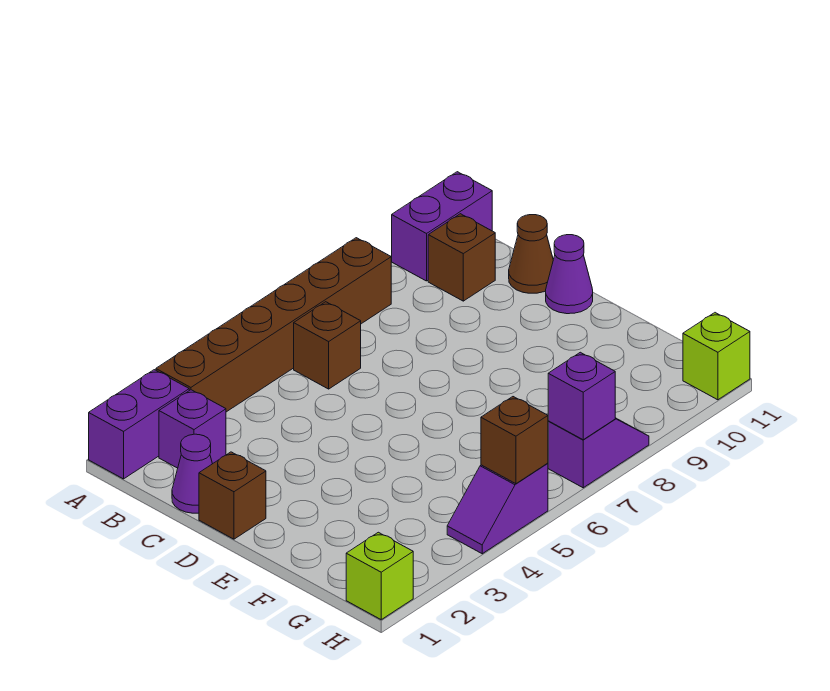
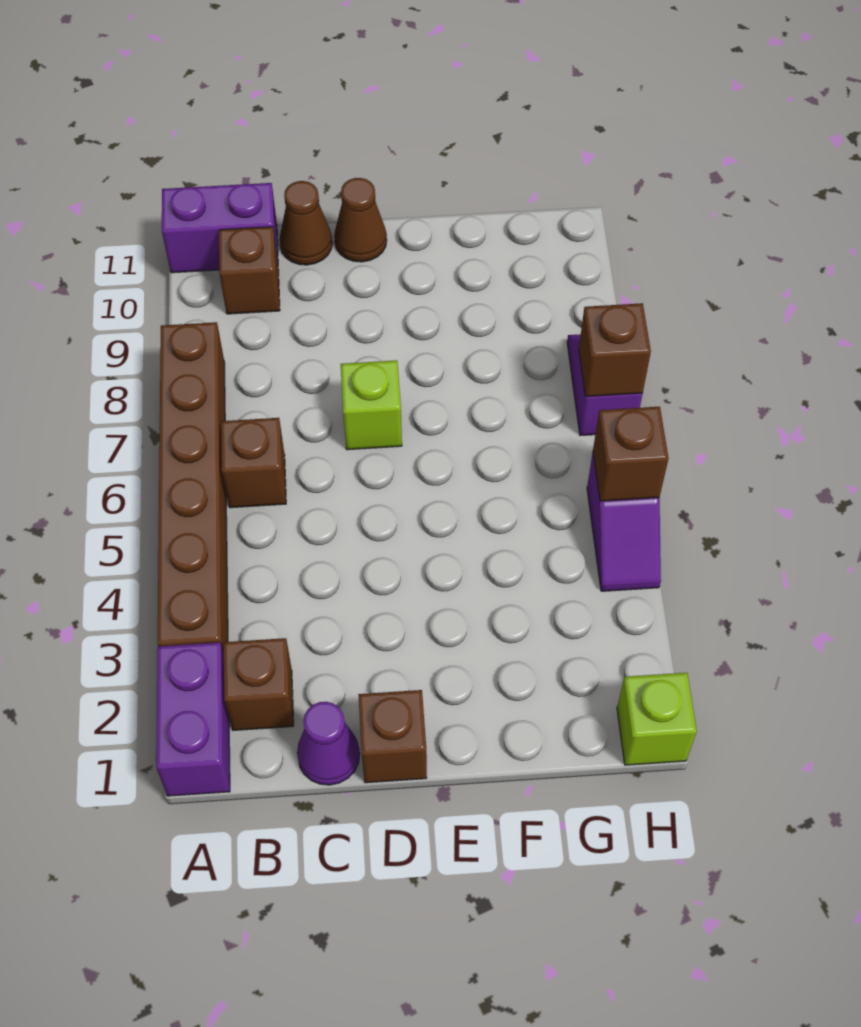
purple 1x2 brick [392,172,492,281] -> purple 1x2 brick turned to [162,183,278,273]
purple 1x1 brick [159,390,226,468] -> brown 1x1 brick [224,638,294,730]
purple 1x1 cone [546,235,593,314] -> brown 1x1 cone [334,178,387,262]
purple 1x1 brick [548,352,615,440] -> brown 1x1 brick [579,303,651,397]
lime 1x1 brick [683,313,750,400] -> lime 1x1 brick moved to [341,360,402,450]

